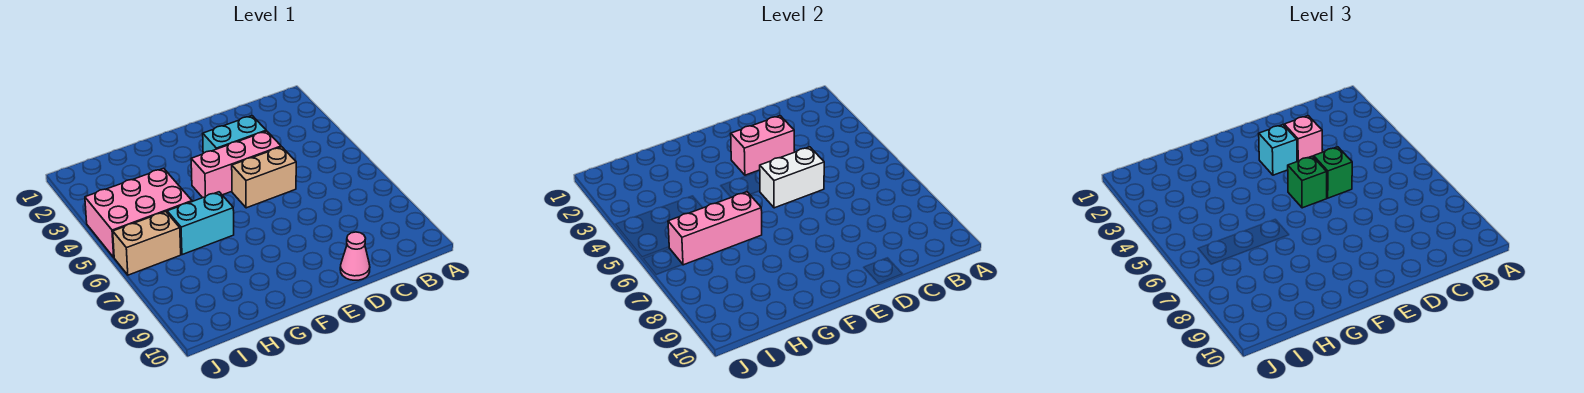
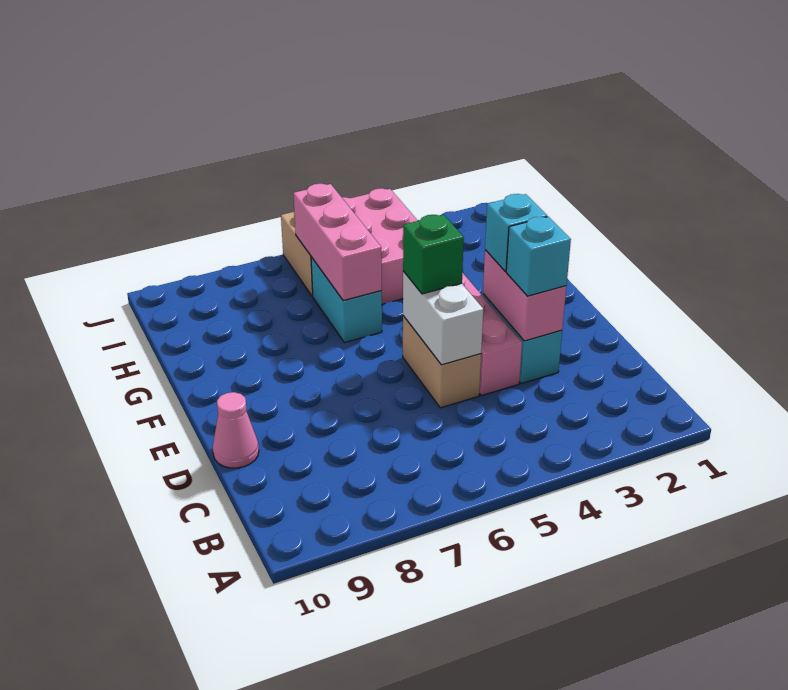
pink 1x1 brick [1284,116,1322,162] -> cyan 1x1 brick [506,217,571,296]
green 1x1 brick [1314,147,1352,198] -> none

